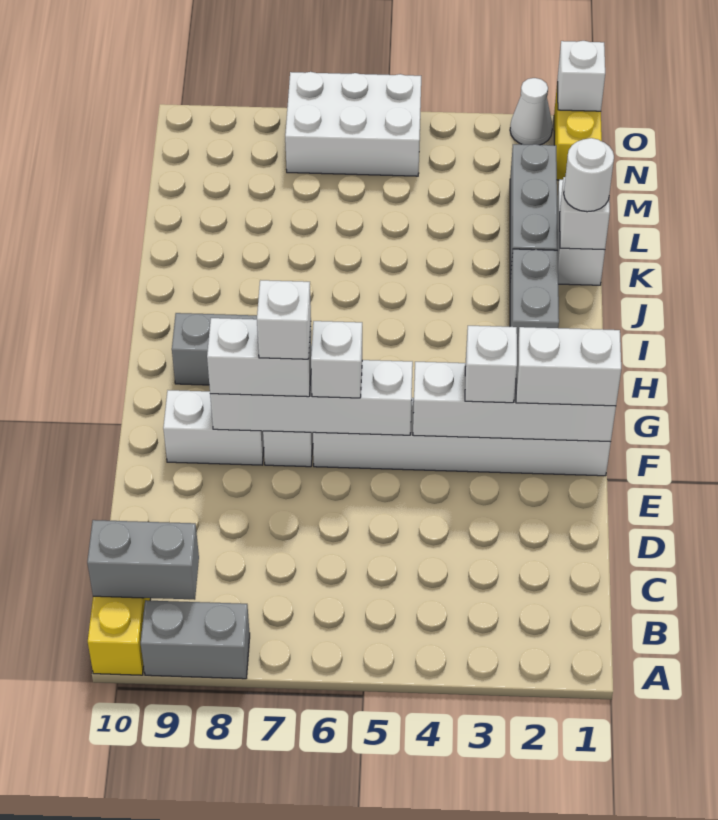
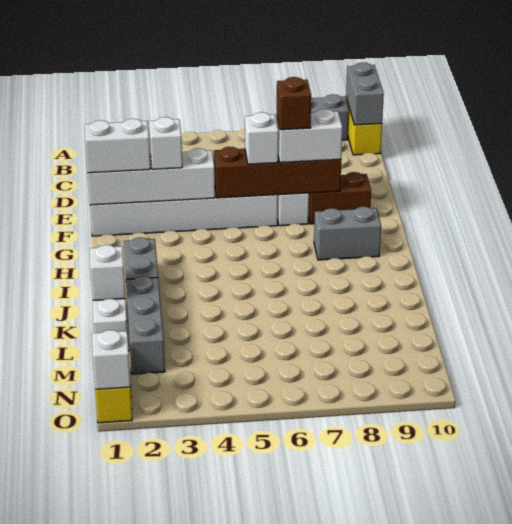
grey 1x2 brick [87,520,199,600] -> grey 1x2 brick turned to [346,62,384,125]
white 1x4 brick [210,360,413,435] -> brown 1x4 brick [214,147,341,198]
white 1x1 brick [257,280,311,359] -> brown 1x1 brick [277,77,311,130]
white 1x2 brick [163,390,264,465] -> brown 1x2 brick [308,172,371,224]
white 1x1 round brick [564,138,614,212] -> none
white 2x3 brick [285,72,421,176] -> none
white 1x1 cone [510,78,553,145] -> none

